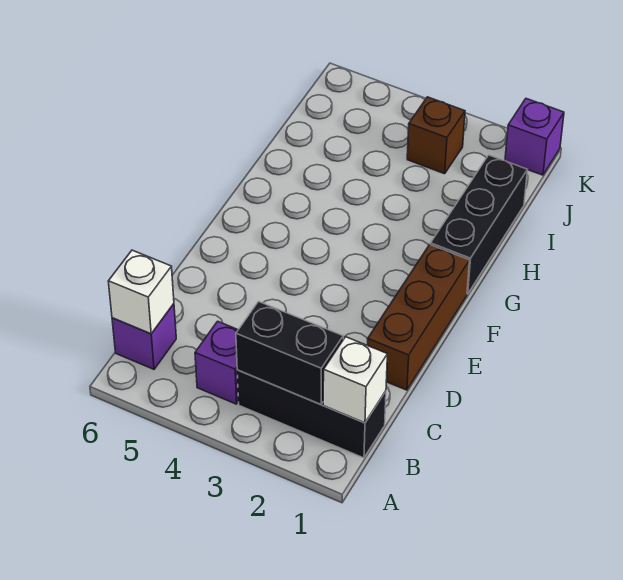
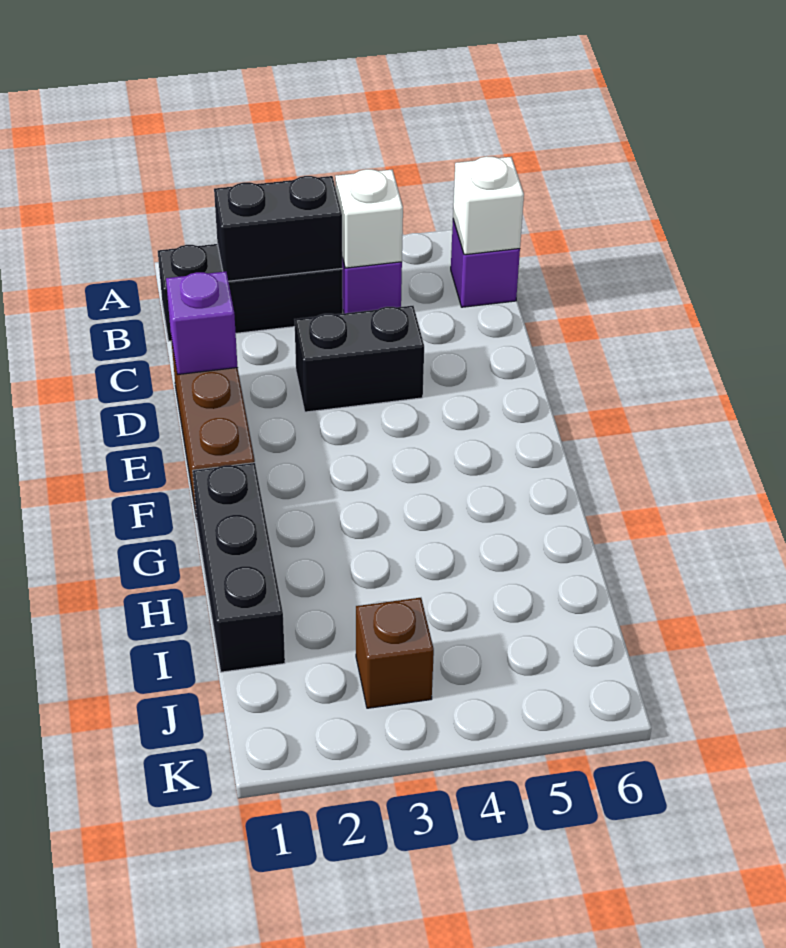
white 1x1 brick [323,337,387,423] -> white 1x1 brick moved to [335,169,403,268]
none -> black 1x2 brick [294,306,424,412]
purple 1x1 brick [505,99,564,175] -> purple 1x1 brick moved to [166,271,238,375]

